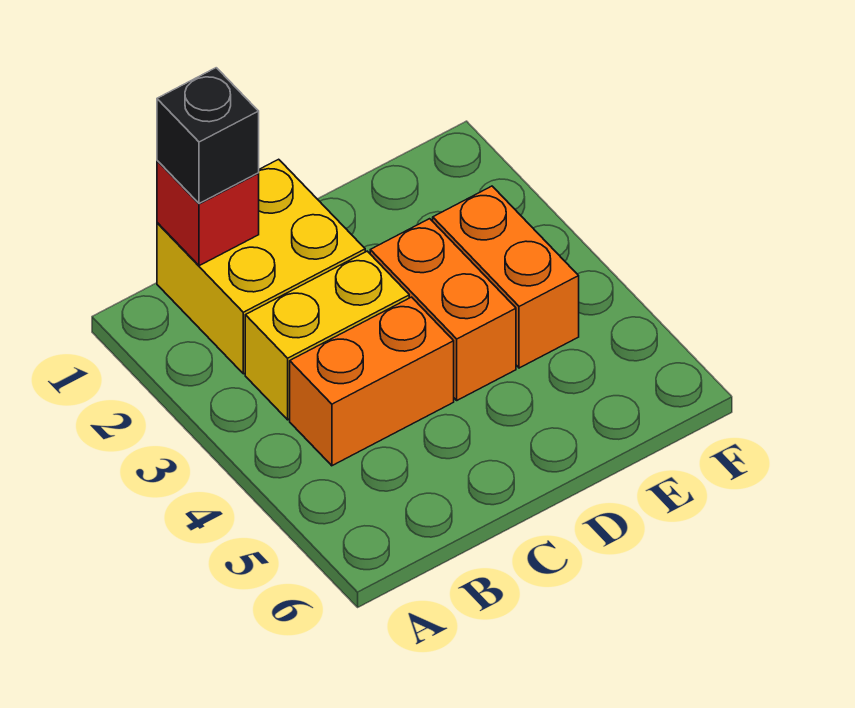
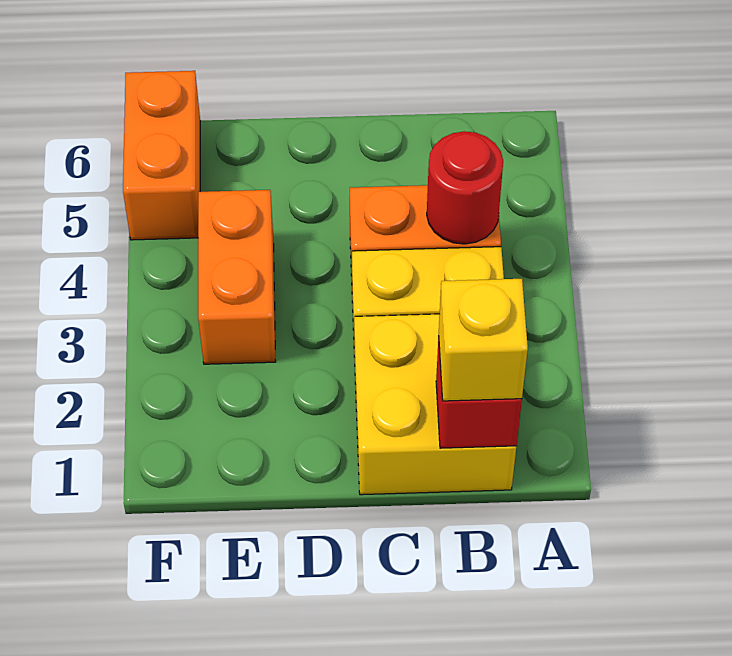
black 1x1 brick [157,68,259,204] -> yellow 1x1 brick [439,279,528,401]
none -> red 1x1 round brick [427,131,503,244]
orange 1x2 brick [370,219,516,400] -> orange 1x2 brick moved to [123,71,200,240]

